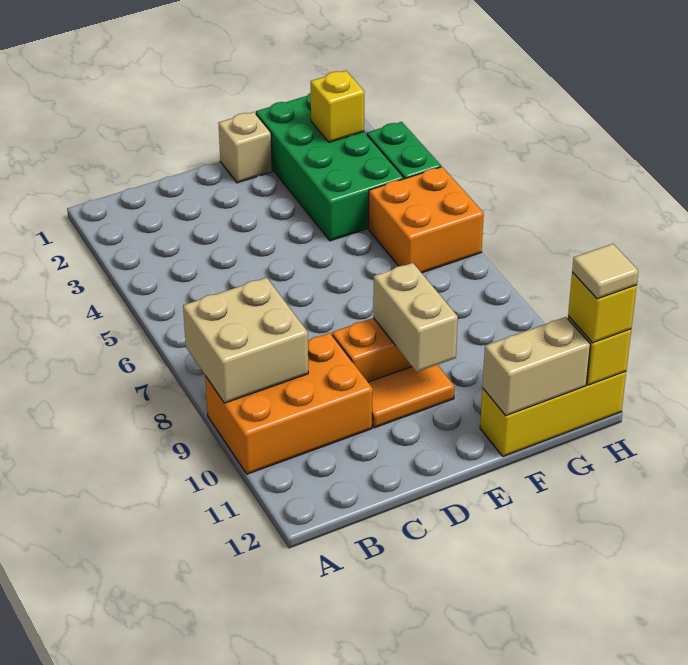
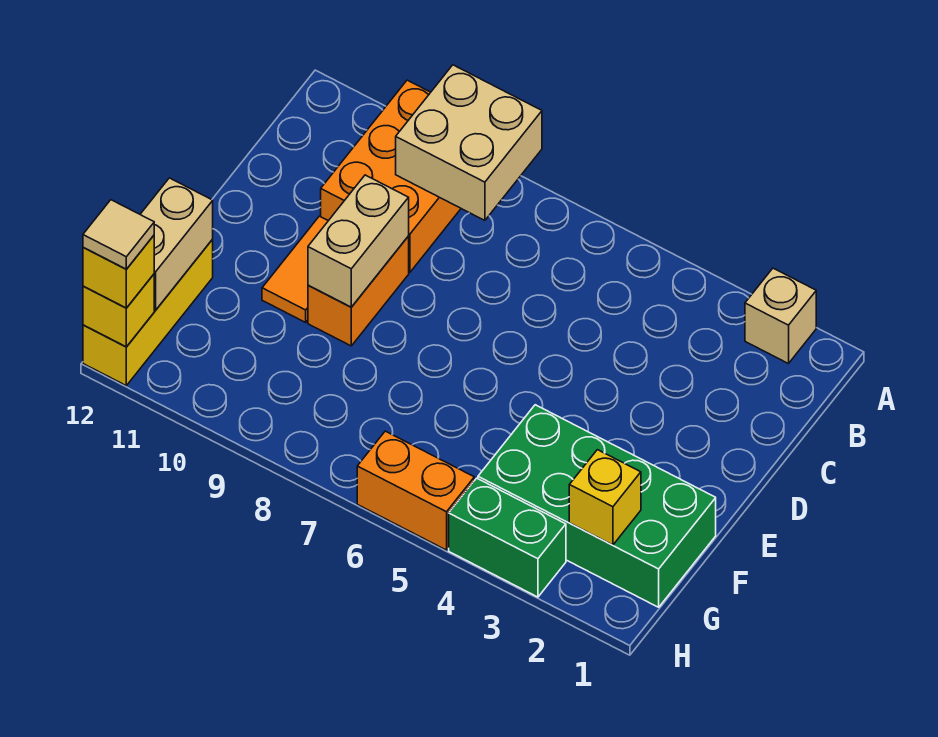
tan 1x1 brick [219,112,272,183] -> tan 1x1 brick moved to [745,268,816,364]
tan 1x2 brick [373,263,458,372] -> tan 1x2 brick turned to [308,175,409,307]
orange 2x2 brick [368,167,484,273] -> orange 1x2 brick [357,431,474,550]

